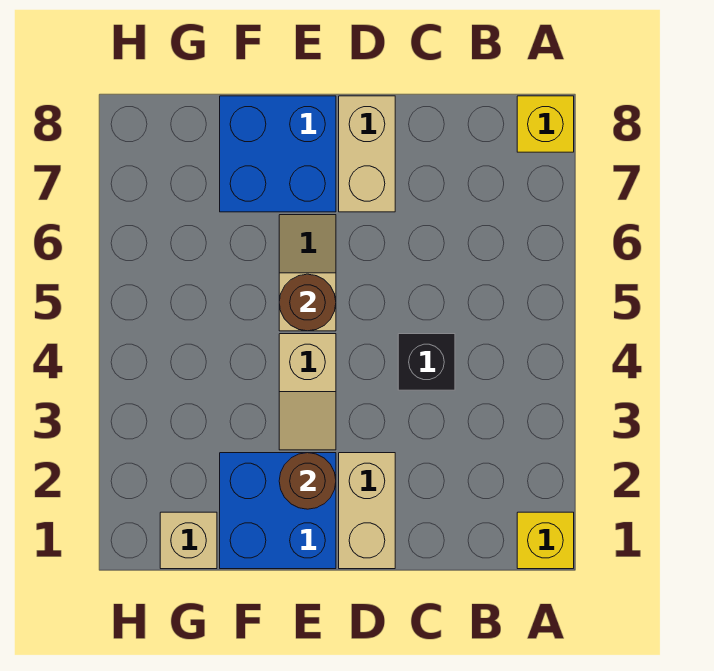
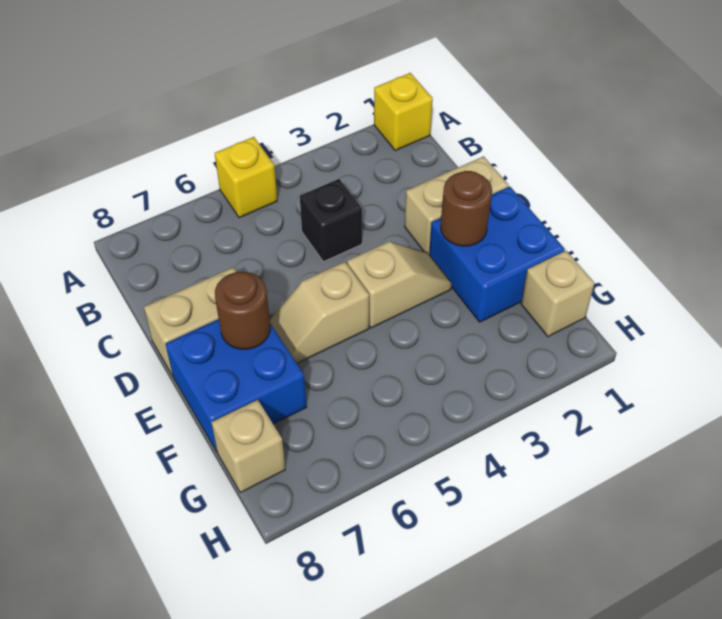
yellow 1x1 brick [517,96,574,152] -> yellow 1x1 brick moved to [215,137,277,218]
brown 1x1 round brick [279,274,336,331] -> brown 1x1 round brick moved to [215,272,270,349]
none -> tan 1x1 brick [211,400,285,493]

